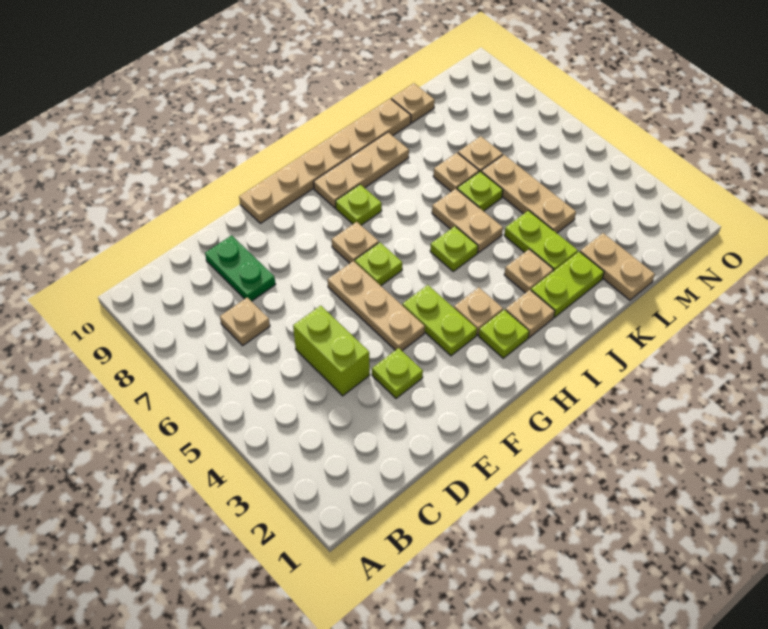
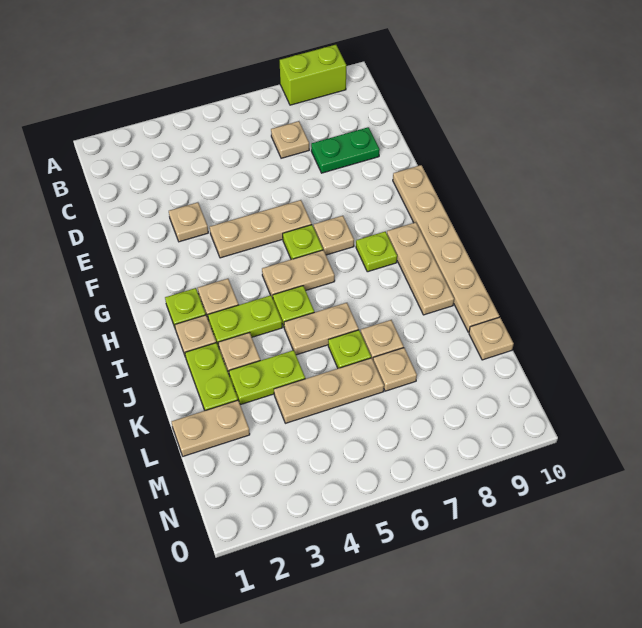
lime 1x2 brick [293,306,370,396] -> lime 1x2 brick moved to [280,45,346,105]
lime 1x1 plate [372,348,423,398] -> tan 1x1 plate [169,202,208,242]
lime 1x2 plate [402,285,477,356] -> lime 1x2 plate moved to [208,295,282,347]
none -> tan 1x2 plate [262,250,335,298]

